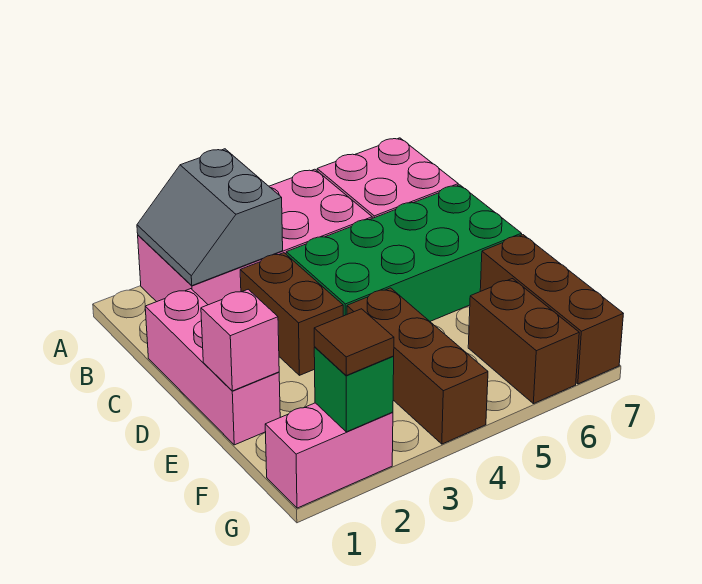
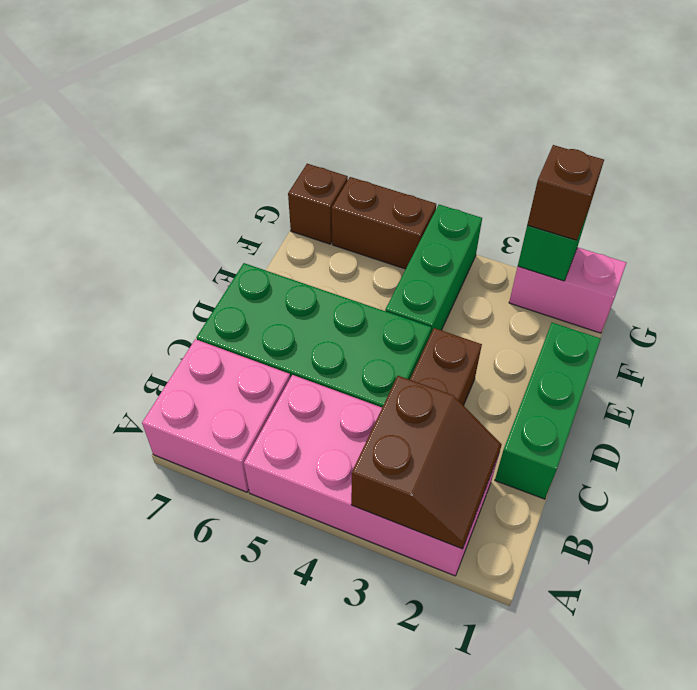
grey 2x2 slope [137,149,283,286] -> brown 2x2 slope [351,376,502,549]
pink 1x3 brick [145,289,280,445] -> green 1x3 brick [495,323,601,499]
pink 1x1 brick [201,289,279,391] -> none
brown 1x3 brick [347,288,488,444] -> green 1x3 brick [385,205,482,333]
brown 1x3 brick [480,235,623,384] -> brown 1x1 brick [288,164,348,244]
brown 1x2 brick [468,279,579,404] -> brown 1x2 brick turned to [332,177,436,269]
brown 1x1 tile [314,309,394,375] -> brown 1x1 brick [527,145,604,240]

